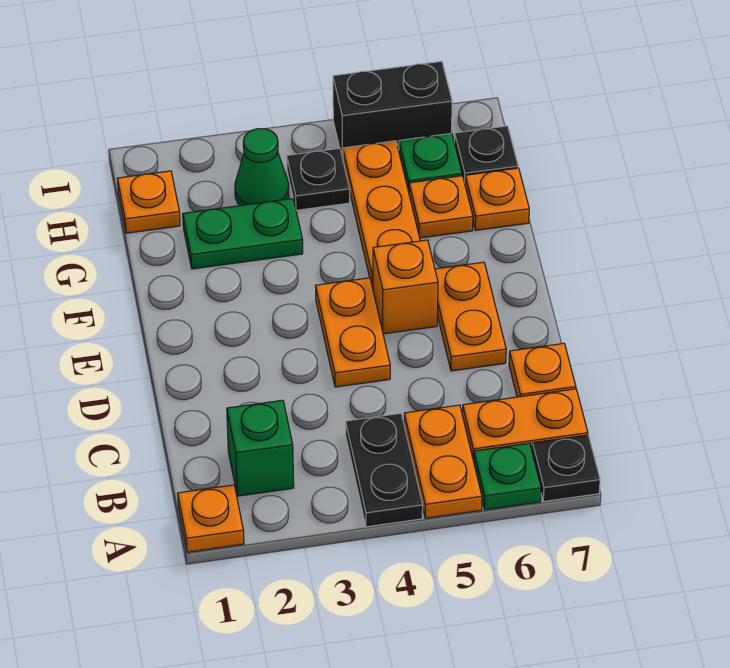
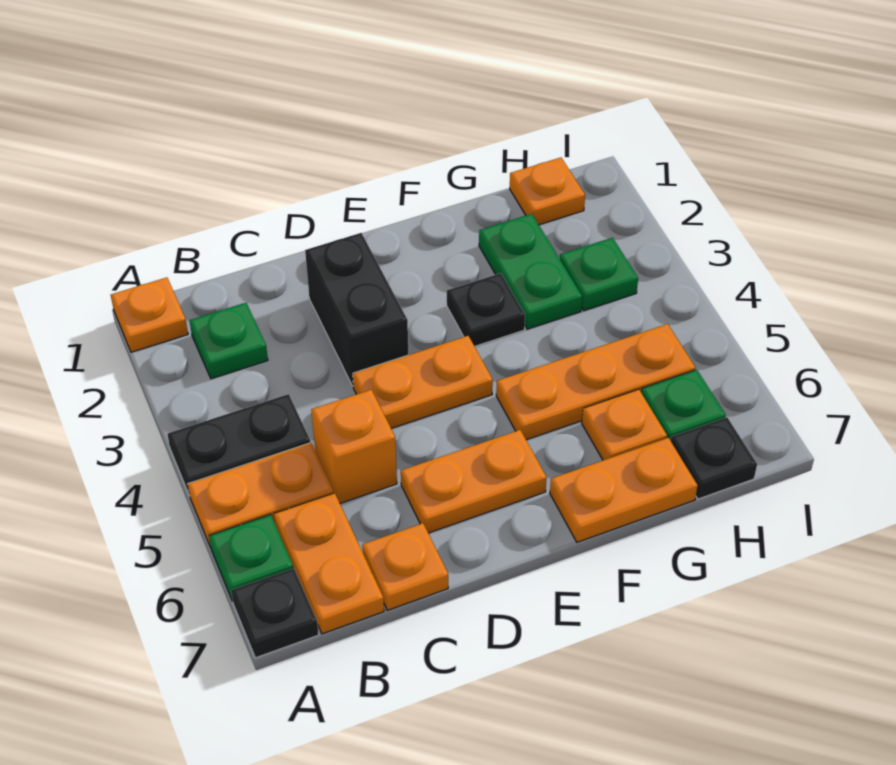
green 1x1 brick [227,400,294,496] -> green 1x1 plate [189,303,268,379]
orange 1x1 brick [373,240,438,334] -> orange 1x1 brick moved to [311,390,397,503]
orange 1x1 plate [465,168,529,230] -> orange 1x2 plate [550,438,698,542]
green 1x1 cone [235,129,289,206] -> green 1x1 plate [560,238,638,311]
black 1x1 plate [287,148,350,210] -> black 1x1 plate moved to [447,273,525,346]
black 1x2 brick [333,61,452,158] -> black 1x2 brick moved to [305,233,408,386]

